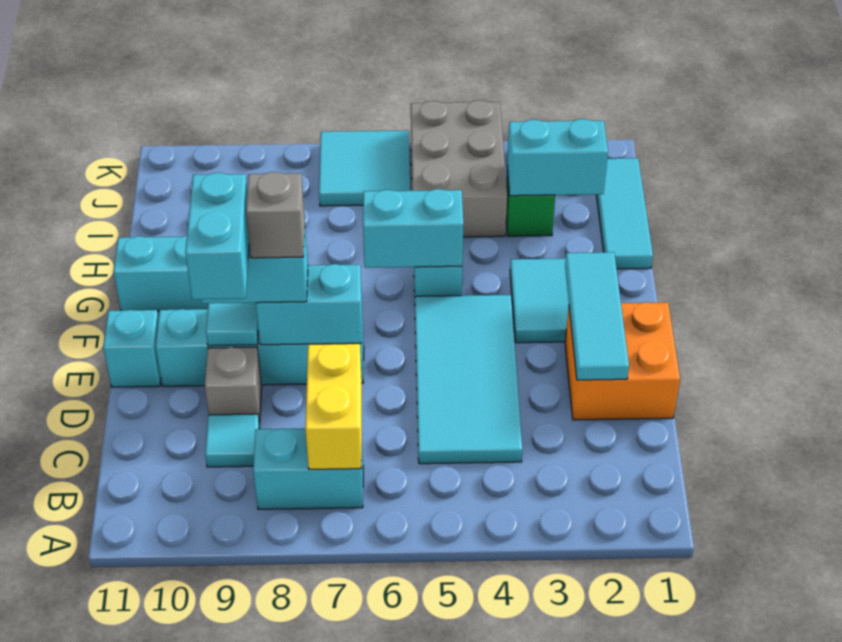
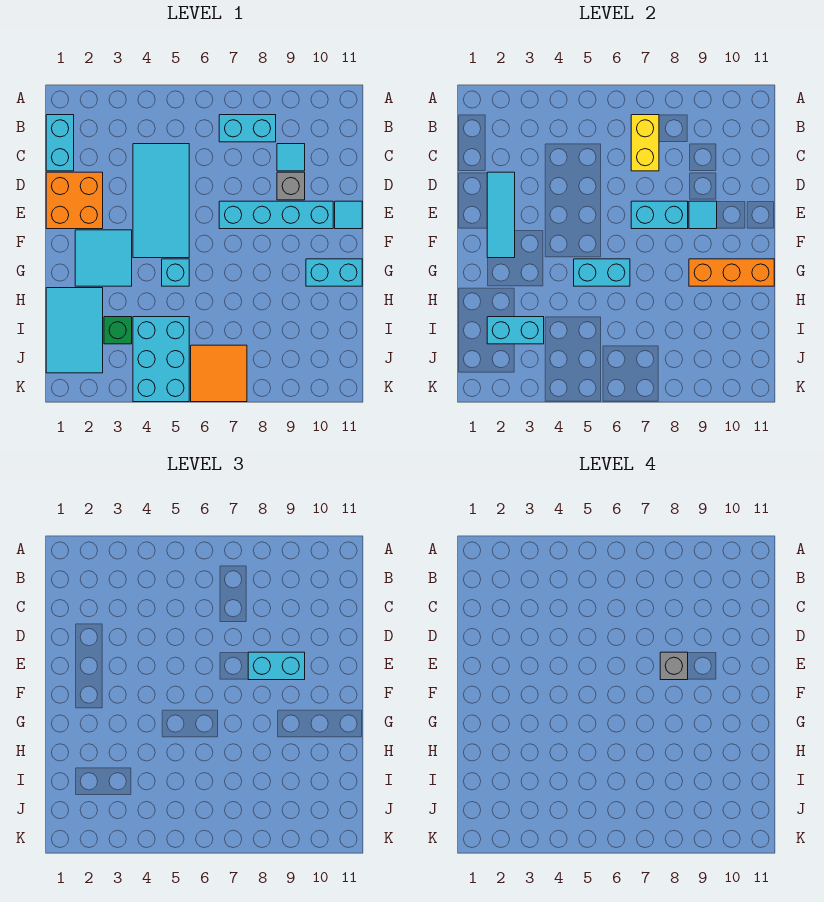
cyan 1x2 brick [185,173,249,299] -> cyan 1x2 brick moved to [46,115,74,171]
cyan 1x1 brick [103,310,161,387] -> cyan 1x1 tile [335,201,362,229]
none -> orange 1x3 brick [689,259,774,286]
cyan 1x3 tile [596,158,653,269] -> cyan 2x3 tile [46,288,103,373]
grey 2x3 brick [411,100,507,237] -> cyan 2x3 brick [133,317,189,402]
cyan 2x2 tile [319,130,410,206] -> orange 2x2 tile [191,345,247,402]

